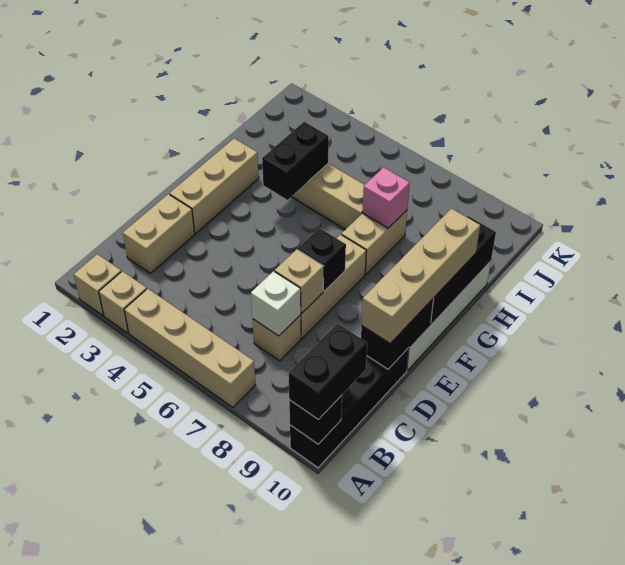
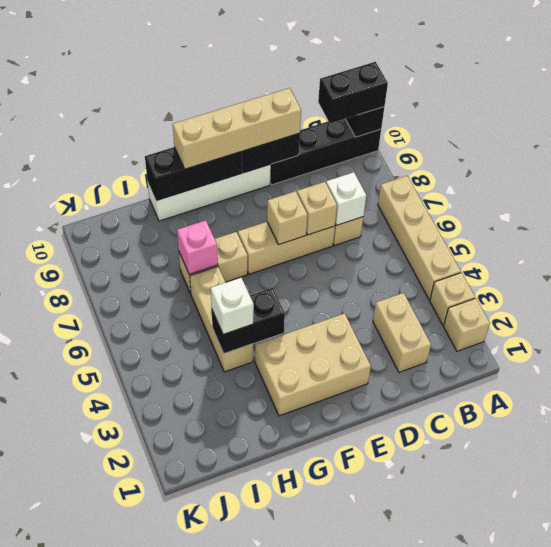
tan 1x2 brick [123,194,195,273] -> tan 1x2 brick turned to [373,293,431,372]
tan 1x3 brick [169,138,259,233] -> tan 2x3 brick [255,313,371,416]
black 1x1 brick [298,228,346,291] -> tan 1x1 brick [267,191,308,245]
none -> white 1x1 brick [211,277,254,334]

